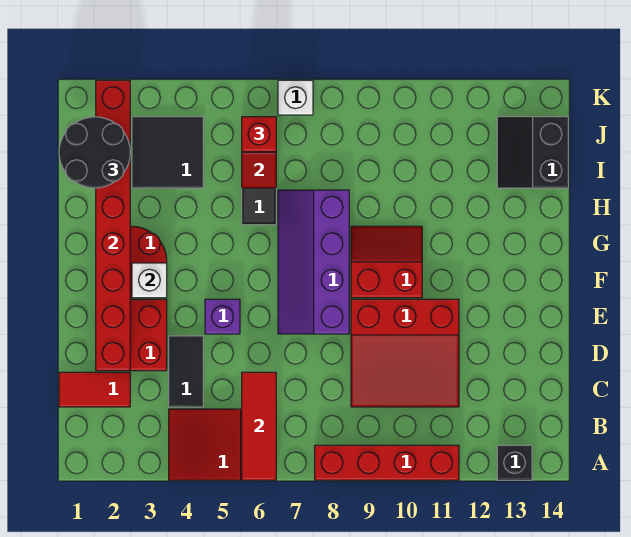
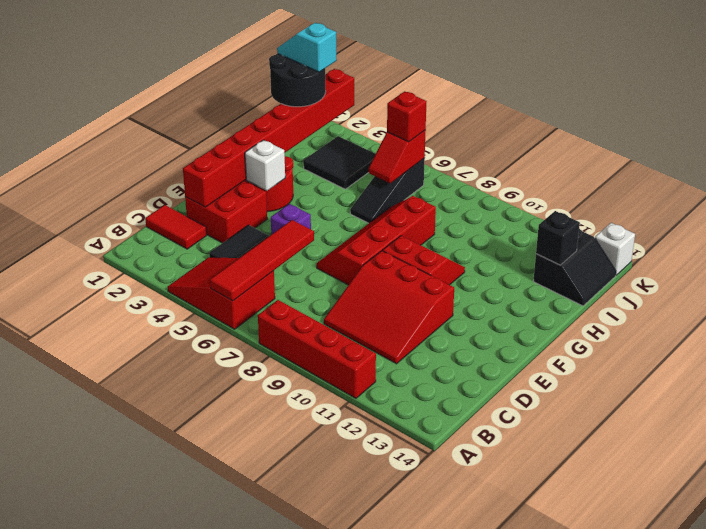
red 1x3 tile [242,372,276,480] -> red 1x4 tile [210,220,314,301]
black 1x1 brick [497,445,532,480] -> black 1x1 brick moved to [536,211,580,265]
purple 2x4 slope [278,190,349,334] -> red 2x4 slope [317,196,436,285]
black 2x2 slope [497,117,568,188] -> black 2x2 slope turned to [533,229,616,306]
none -> cyan 1x2 slope [277,23,337,72]
white 1x1 brick [278,80,313,115] -> white 1x1 brick moved to [595,223,635,275]

